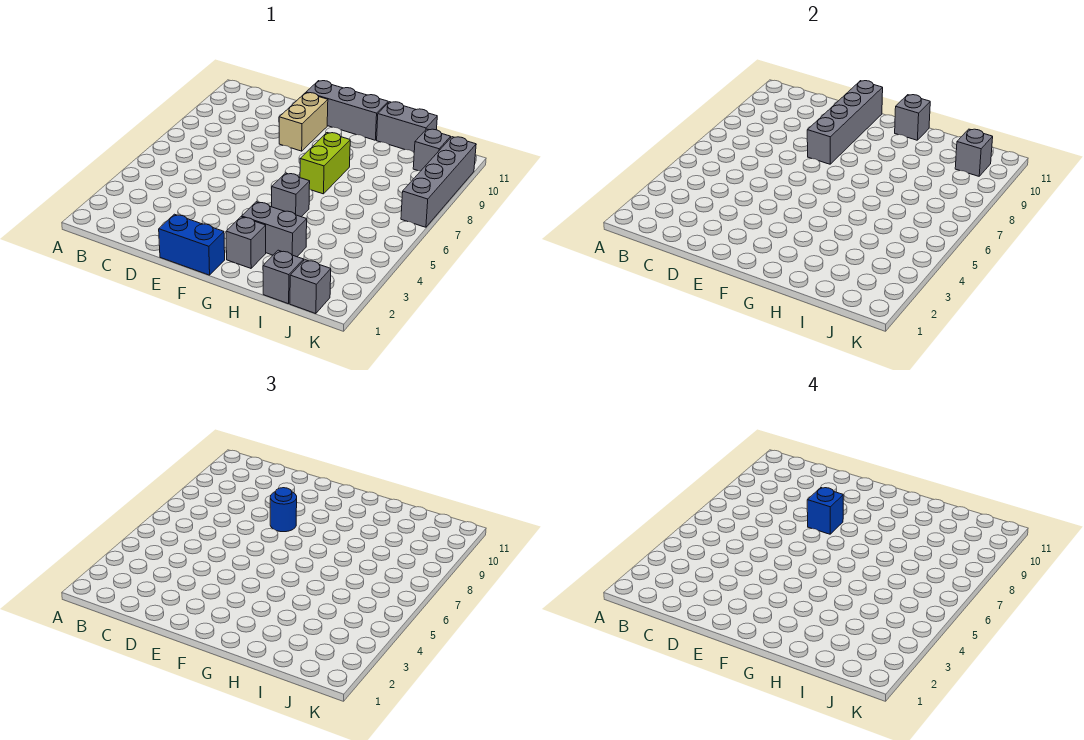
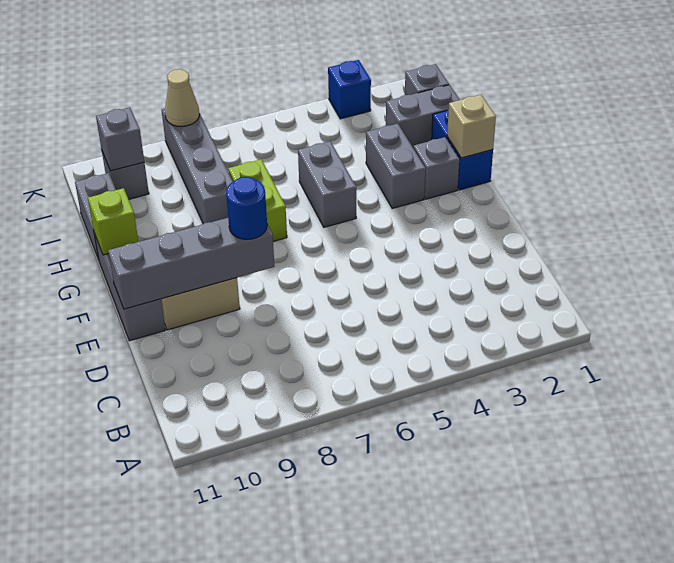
blue 1x2 brick [159,214,225,275] -> blue 1x2 brick moved to [432,110,493,190]
blue 1x1 brick [807,488,843,534] -> blue 1x1 brick moved to [328,60,371,119]
none -> tan 1x1 brick [447,95,496,158]
grey 1x1 brick [272,173,310,217] -> grey 1x2 brick [298,141,356,227]
lime 1x2 brick [300,133,350,194] -> lime 1x2 brick turned to [228,159,287,241]
grey 1x1 brick [895,95,930,140] -> lime 1x1 brick [88,188,138,255]
grey 1x1 brick [263,250,304,304] -> grey 1x2 brick [386,85,460,147]
grey 1x4 brick [401,137,476,227] -> grey 1x4 brick turned to [162,109,233,224]
none -> tan 1x1 cone [165,69,200,126]

